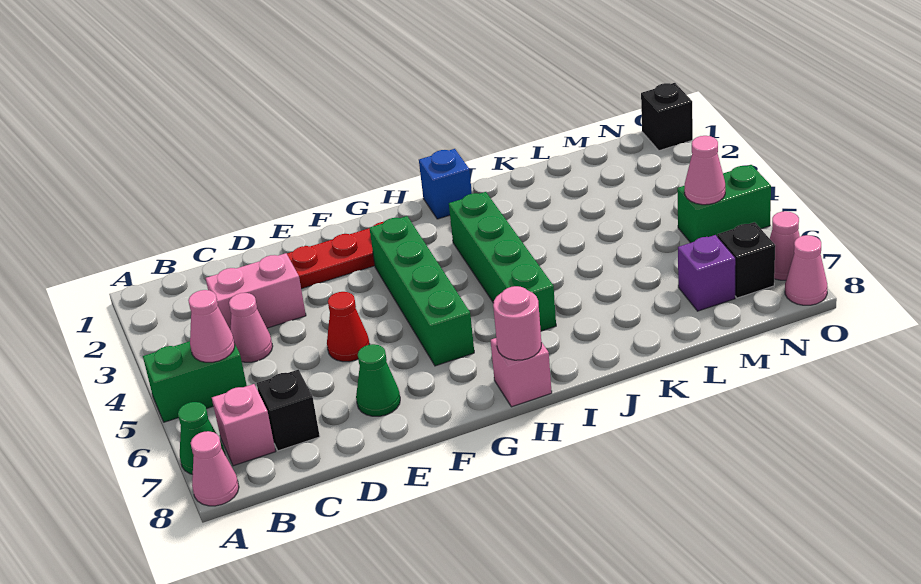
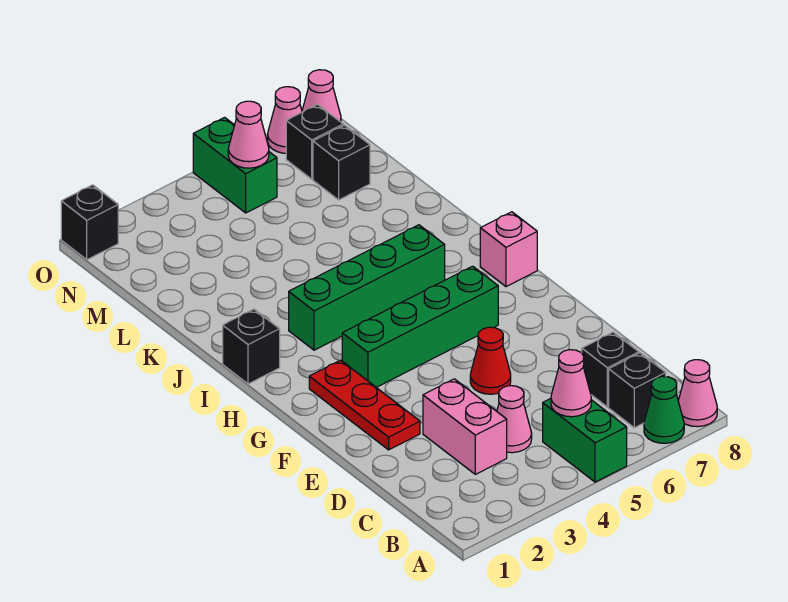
pink 1x1 brick [212,384,276,466] -> black 1x1 brick [609,353,666,428]
green 1x1 cone [356,344,400,416] -> none
pink 1x1 round brick [493,286,541,360] -> none
blue 1x1 brick [419,149,472,219] -> black 1x1 brick [223,309,280,384]
purple 1x1 brick [678,235,736,311] -> black 1x1 brick [313,125,370,200]

